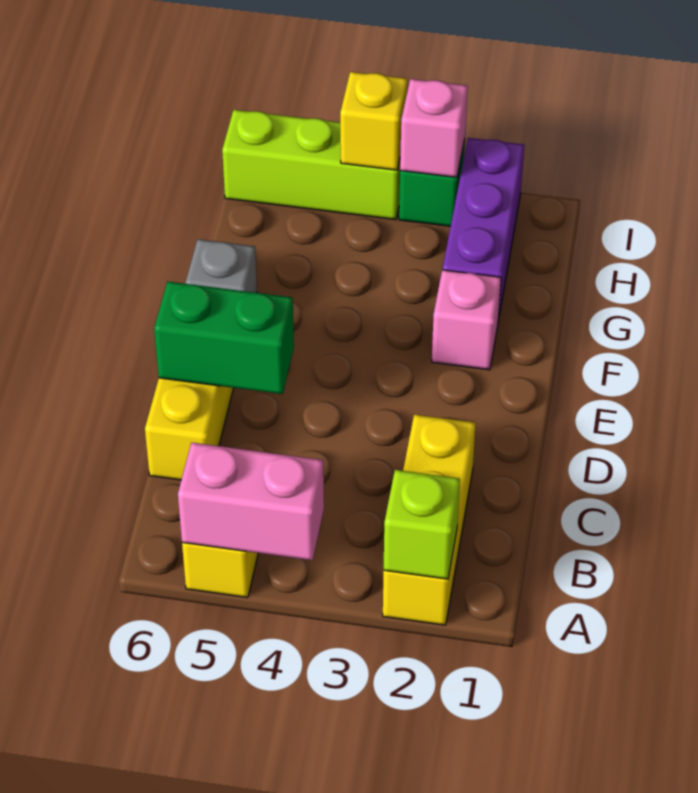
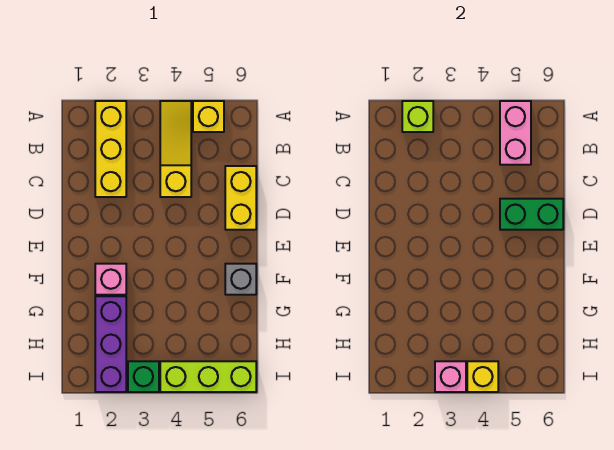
none -> yellow 1x3 slope [160,101,191,197]
pink 1x2 brick [178,442,324,560] -> pink 1x2 brick turned to [500,101,531,165]

